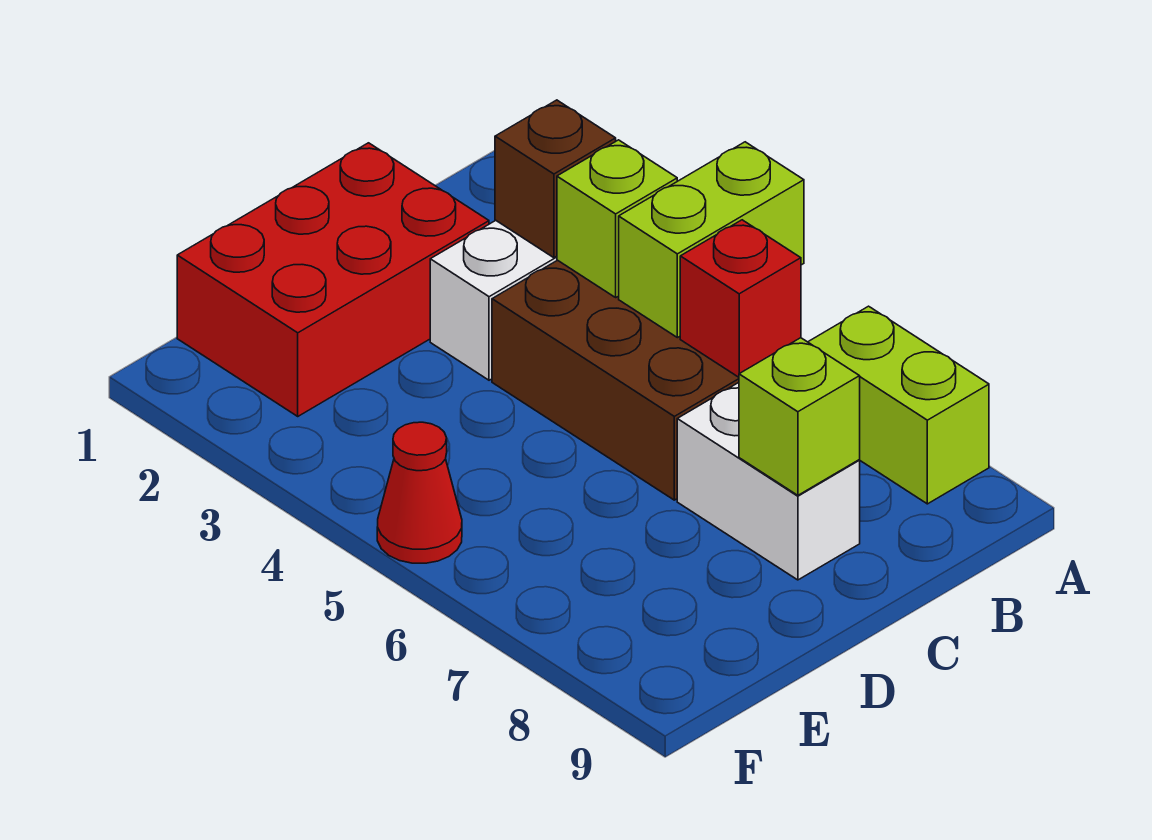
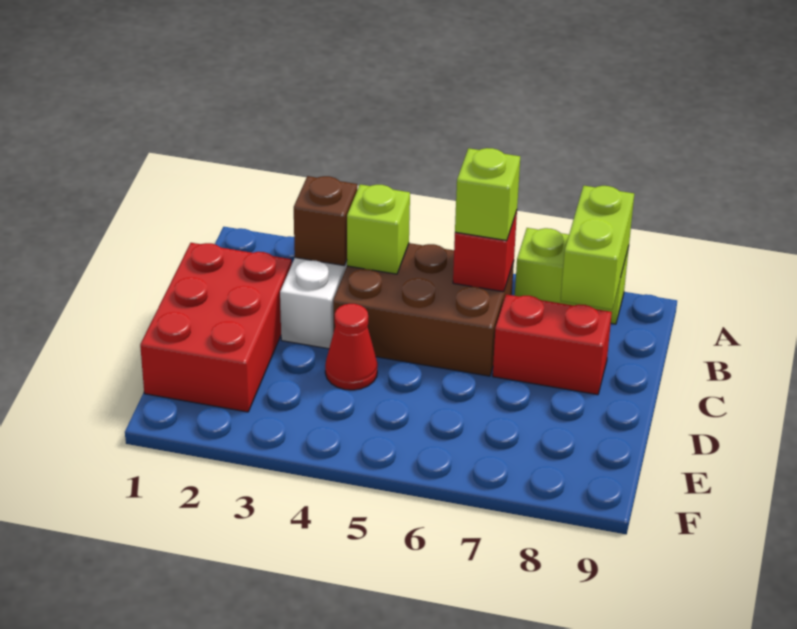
lime 1x2 brick [619,142,804,338] -> lime 1x2 brick moved to [561,186,634,309]
white 1x2 brick [677,383,860,580] -> red 1x2 brick [493,294,612,395]
lime 1x1 brick [739,338,860,495] -> lime 1x1 brick moved to [455,148,520,241]
red 1x1 cone [377,422,462,563] -> red 1x1 cone moved to [325,304,378,390]

